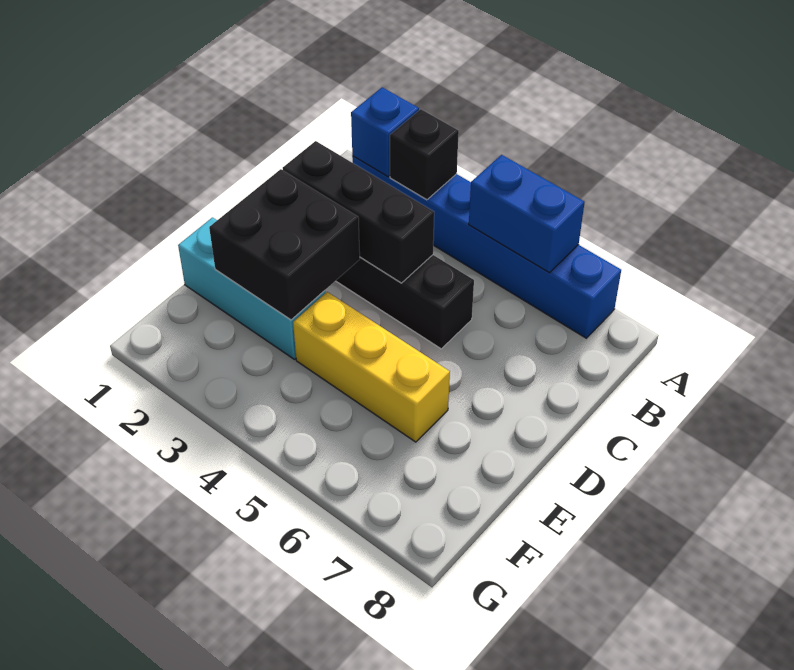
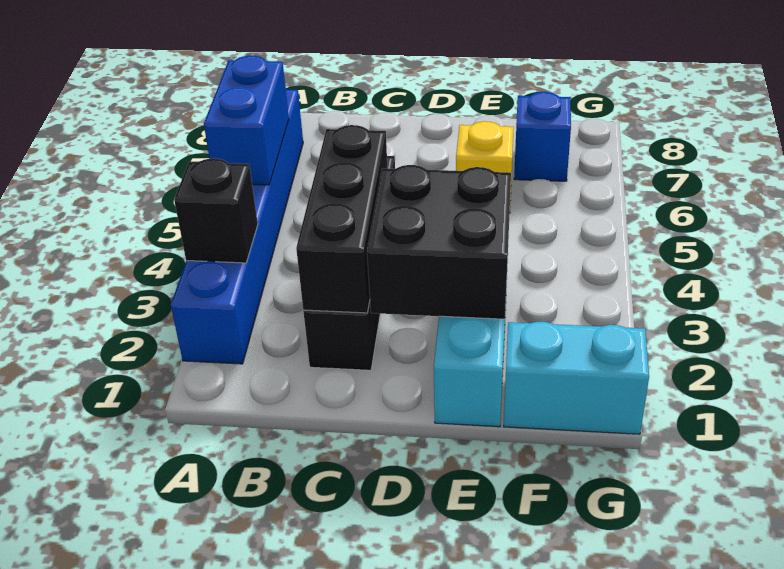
blue 1x1 brick [351,87,419,177] -> blue 1x1 brick moved to [514,92,571,181]
yellow 1x3 brick [293,292,450,442] -> yellow 1x1 brick [456,121,514,200]
none -> cyan 1x2 brick [504,322,649,434]

